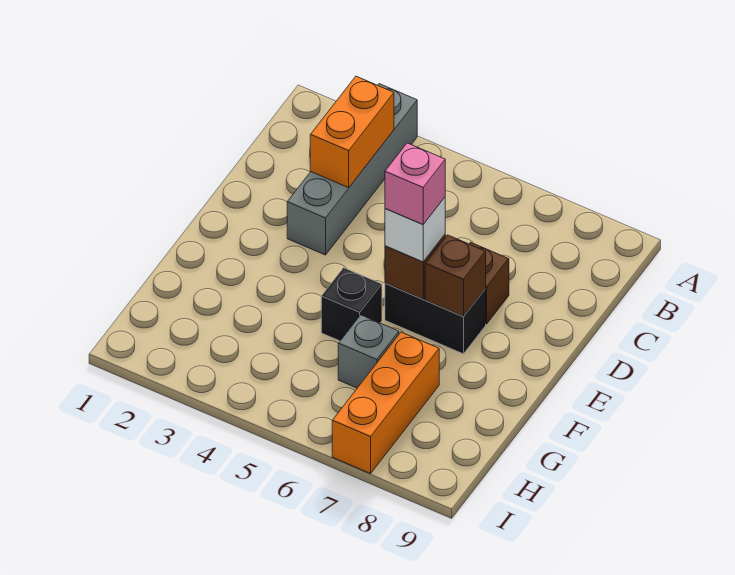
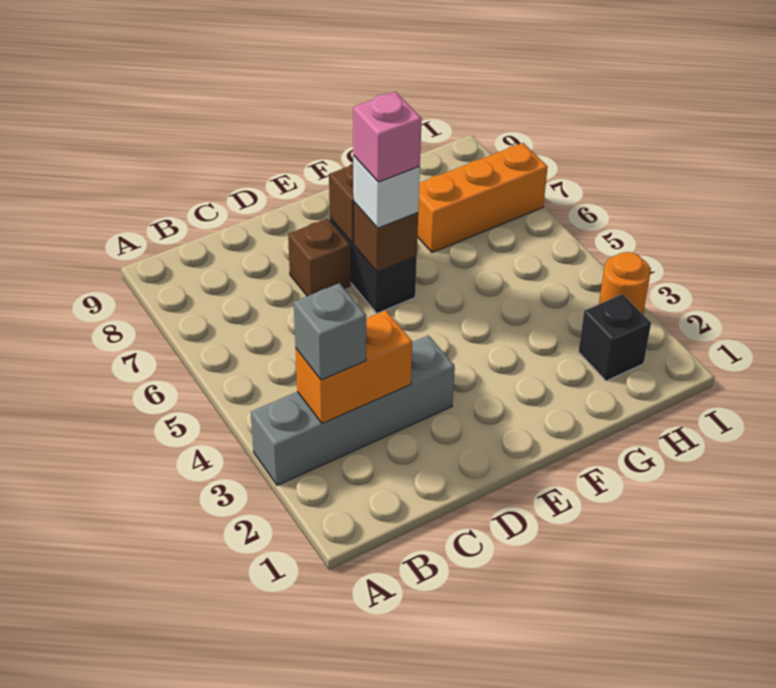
black 1x1 brick [321,268,382,341] -> black 1x1 brick moved to [578,294,651,381]
grey 1x1 brick [338,315,399,388] -> grey 1x1 brick moved to [294,283,366,380]
none -> orange 1x1 round brick [599,252,651,314]

